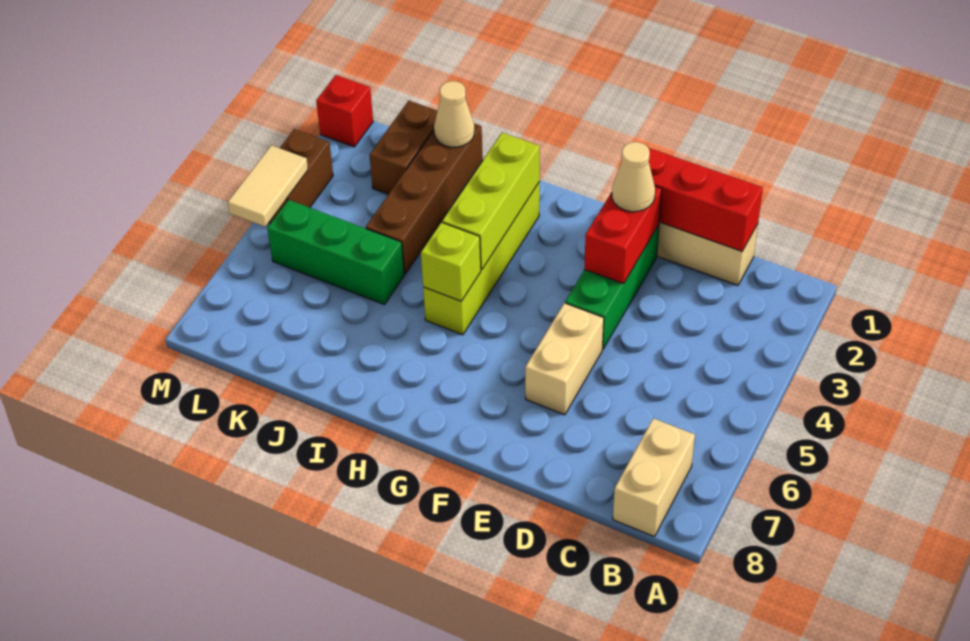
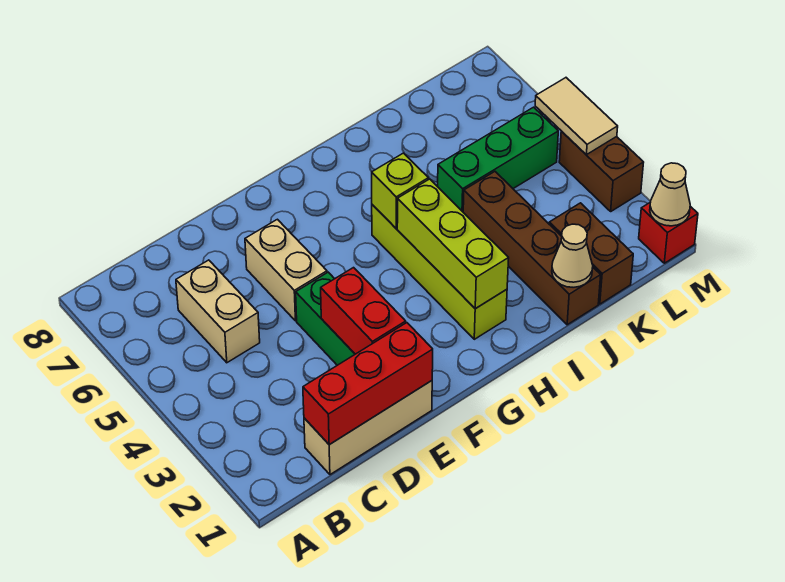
tan 1x2 brick [613,418,695,537] -> tan 1x2 brick moved to [176,260,260,363]
tan 1x1 cone [612,142,655,212] -> tan 1x1 cone moved to [650,163,690,226]

